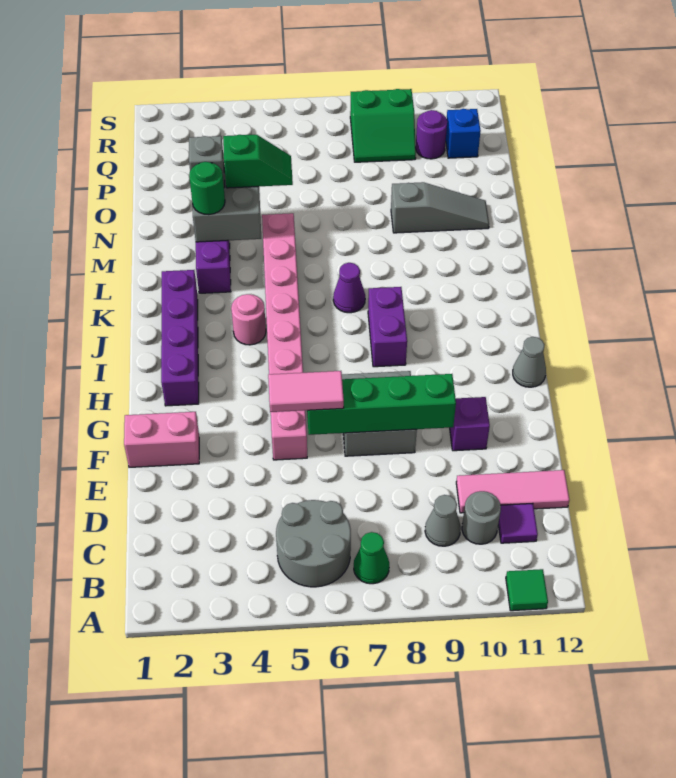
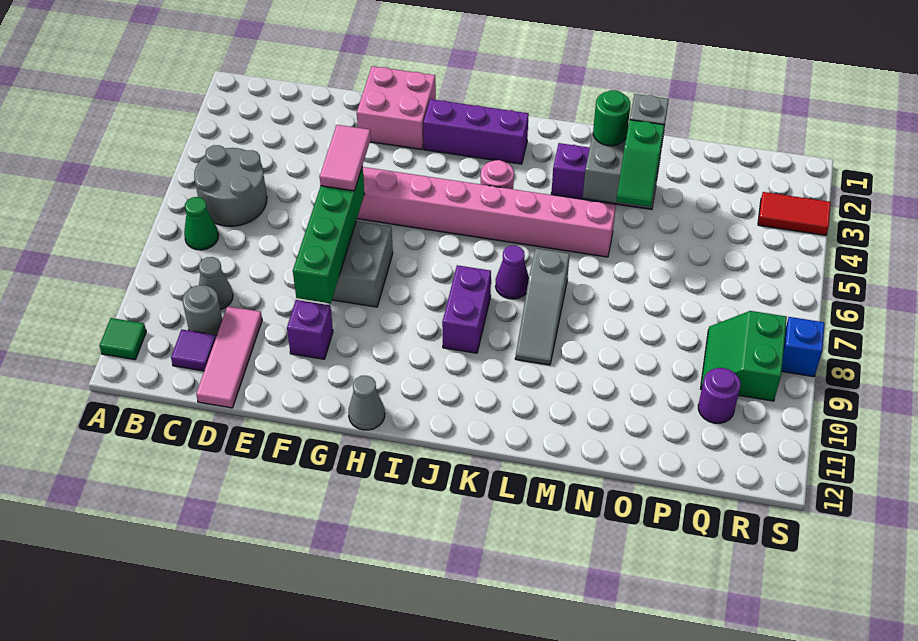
pink 1x2 brick [124,412,199,467] -> pink 2x2 brick [357,66,436,149]
purple 1x4 brick [161,270,199,406] -> purple 1x3 brick [423,99,529,164]
purple 1x2 brick [368,287,407,367] -> purple 1x2 brick turned to [442,265,491,353]
grey 1x3 slope [391,182,489,233] -> grey 1x3 slope moved to [515,249,570,365]
blue 1x1 brick [446,109,481,158] -> blue 1x1 brick moved to [781,317,825,377]
none -> red 1x2 tile [758,192,831,235]

